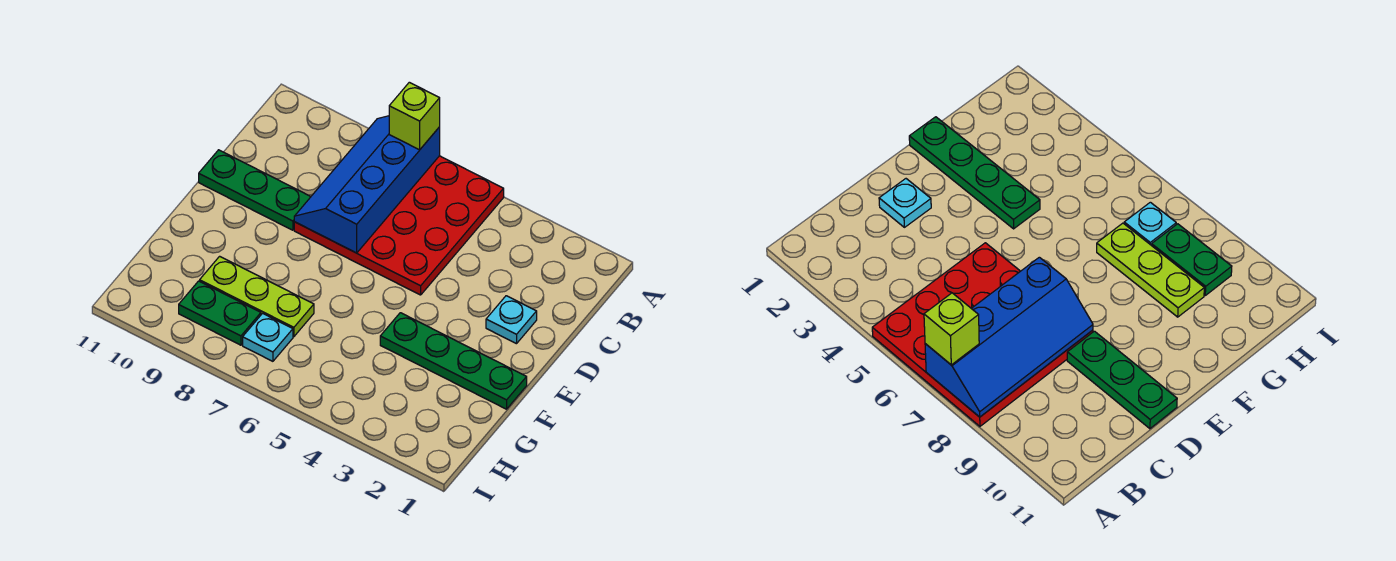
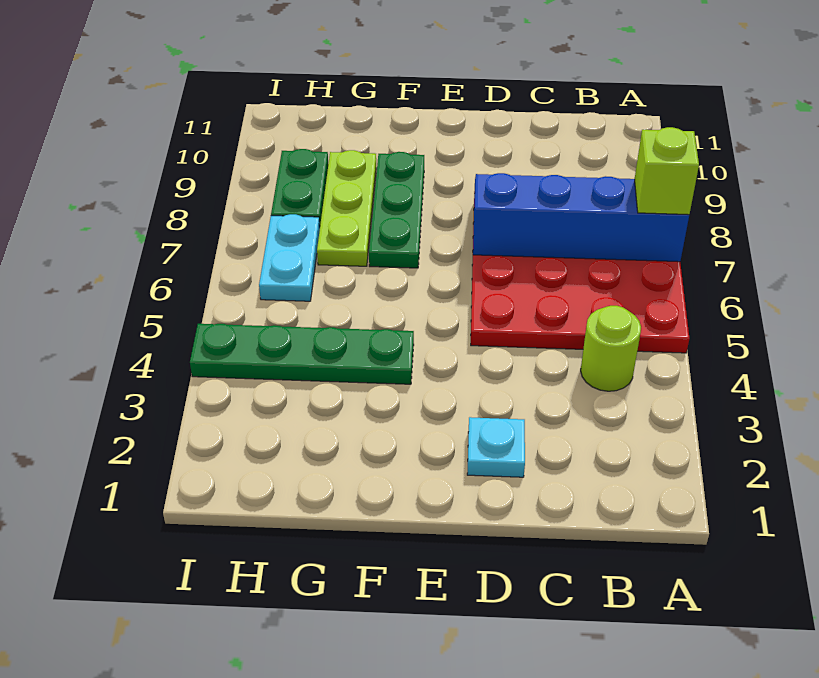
none -> lime 1x1 round brick [581,306,641,391]
green 1x3 plate [199,150,311,230] -> green 1x3 plate moved to [369,152,424,268]
green 1x4 plate [380,313,527,409] -> green 1x4 plate turned to [190,324,414,384]
cyan 1x1 plate [243,313,293,361] -> cyan 1x2 plate [259,214,320,301]

